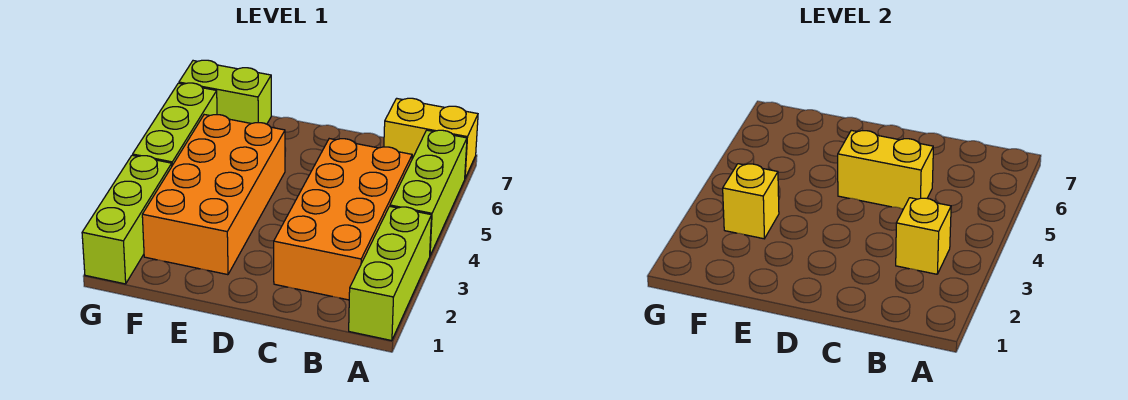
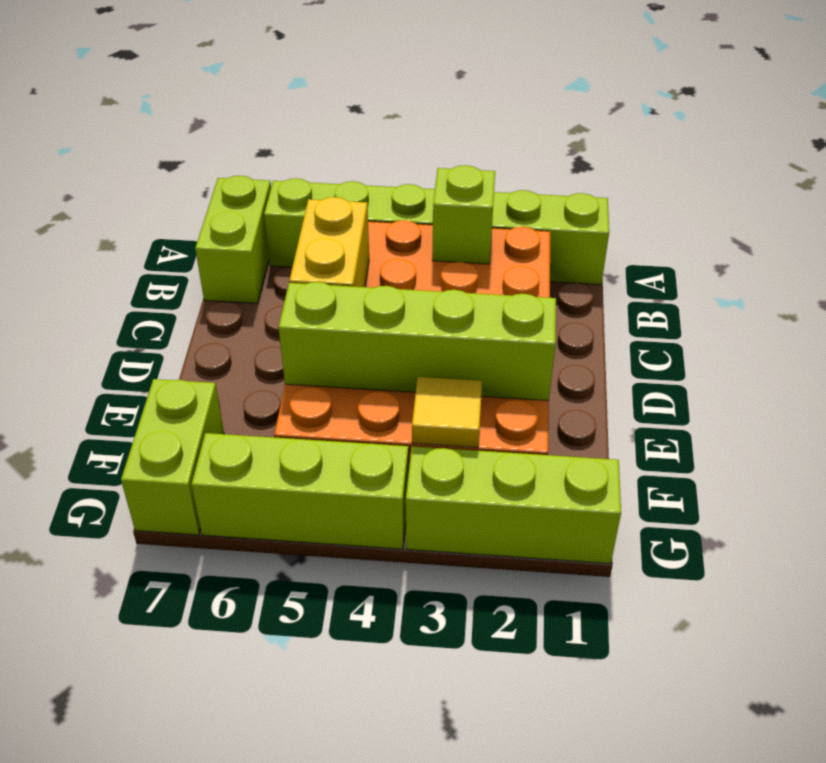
yellow 1x2 brick [384,98,478,178] -> lime 1x2 brick [195,176,271,303]
yellow 1x1 brick [896,198,951,274] -> lime 1x1 brick [432,165,495,264]
none -> lime 1x4 brick [279,282,556,401]
yellow 1x1 brick [723,164,779,239] -> yellow 1x1 tile [412,377,482,448]

